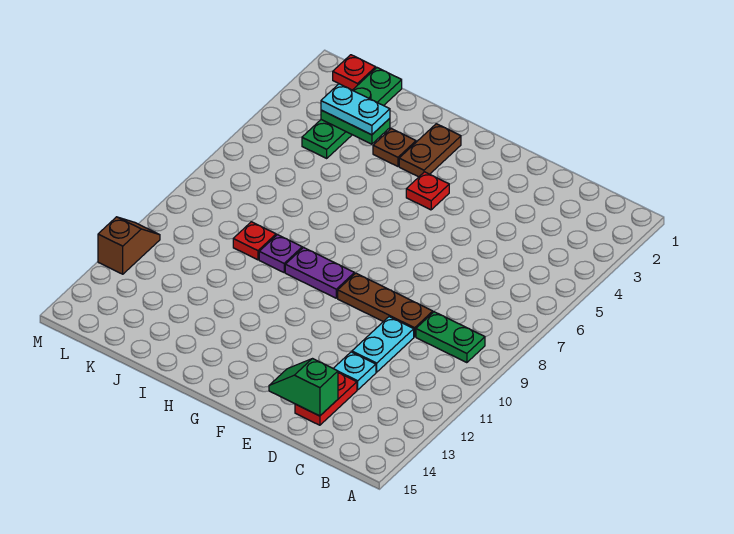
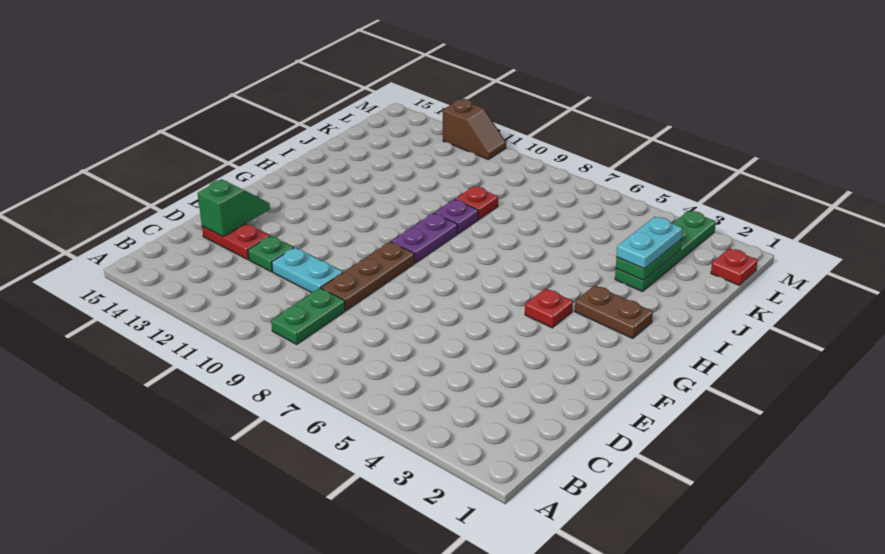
cyan 1x1 plate [333,352,376,390] -> green 1x1 plate [248,236,294,272]
brown 1x1 plate [373,129,416,166] -> none
green 1x4 plate [302,68,402,158] -> green 1x4 plate turned to [615,211,716,292]

